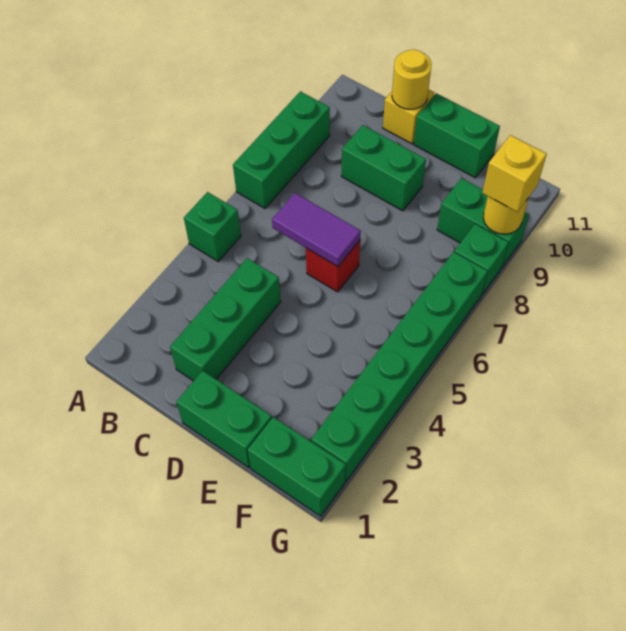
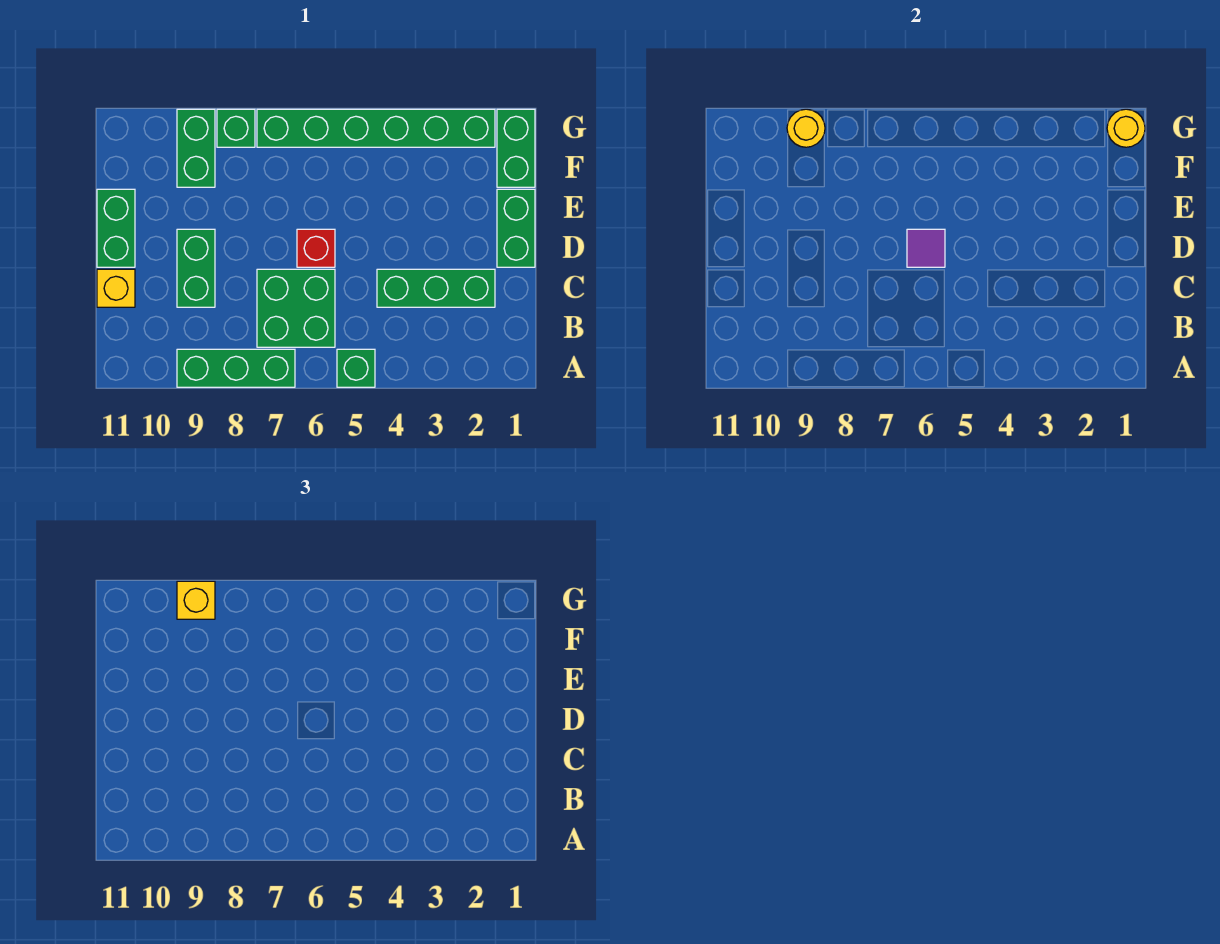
none -> green 2x2 brick [257,269,335,347]
purple 1x2 tile [272,193,361,267] -> purple 1x1 tile [907,229,945,267]
yellow 1x1 round brick [392,50,432,109] -> yellow 1x1 round brick moved to [1107,109,1145,147]

